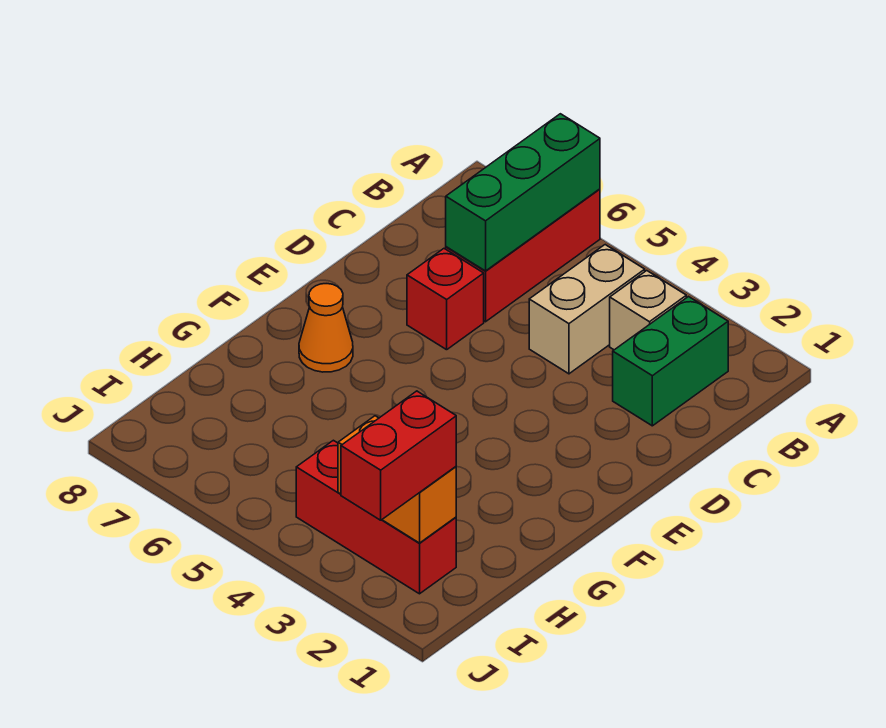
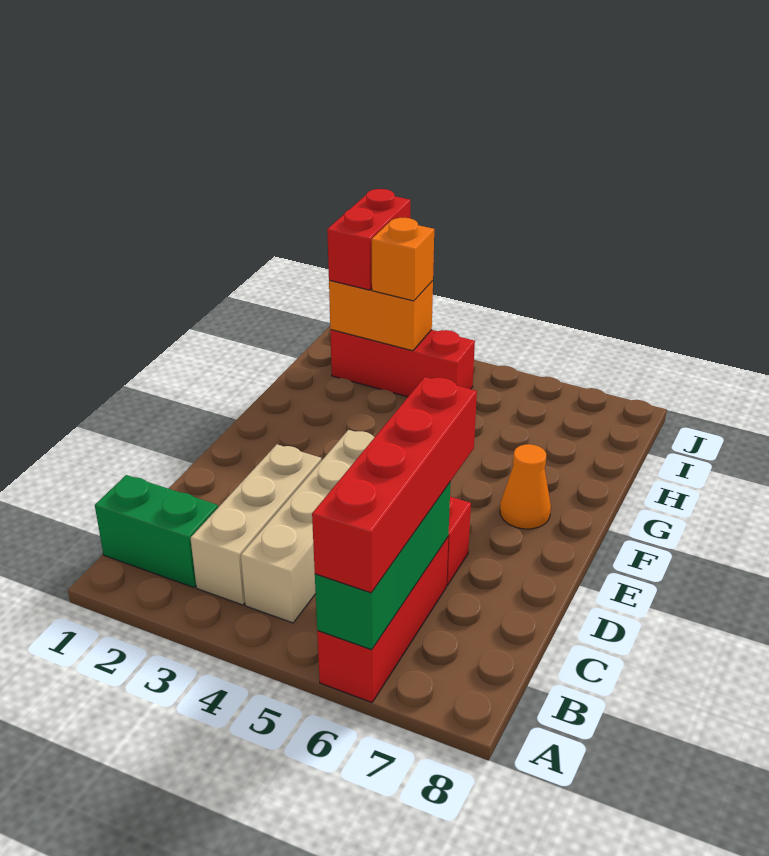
none -> red 1x4 brick [312,377,477,593]
green 1x2 brick [613,297,728,426] -> green 1x2 brick turned to [95,475,218,587]
tan 1x1 brick [610,271,686,350] -> tan 1x3 brick [190,444,321,605]
tan 1x2 brick [529,245,645,374] -> tan 1x4 brick [241,430,374,623]
none -> orange 1x1 brick [372,218,434,301]

